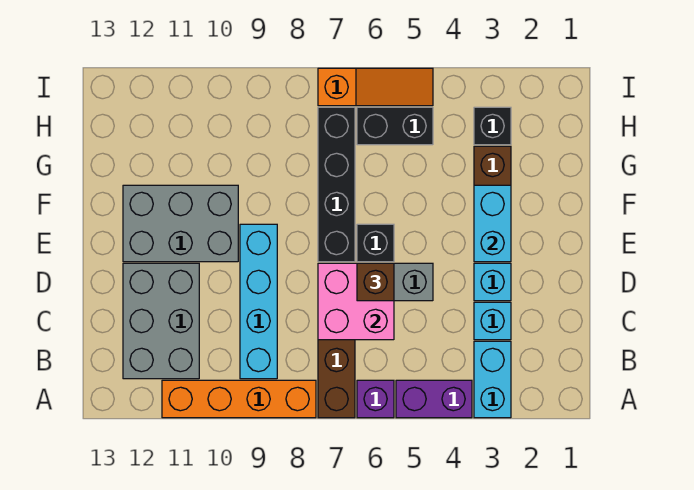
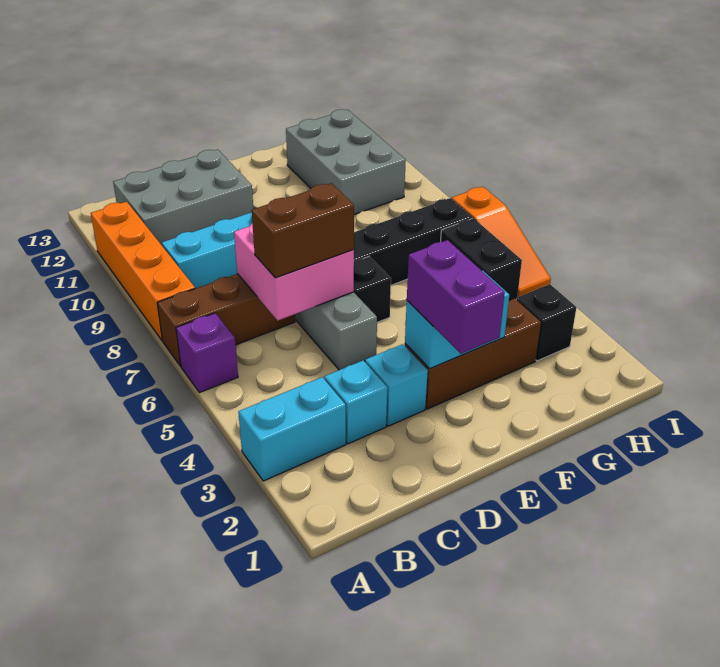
purple 1x2 brick [396,380,472,418] -> purple 1x2 brick moved to [407,240,505,354]
brown 1x1 brick [357,263,394,301] -> brown 1x2 brick [252,183,354,278]
grey 2x3 brick [123,185,238,262] -> grey 2x3 brick moved to [286,109,406,214]

